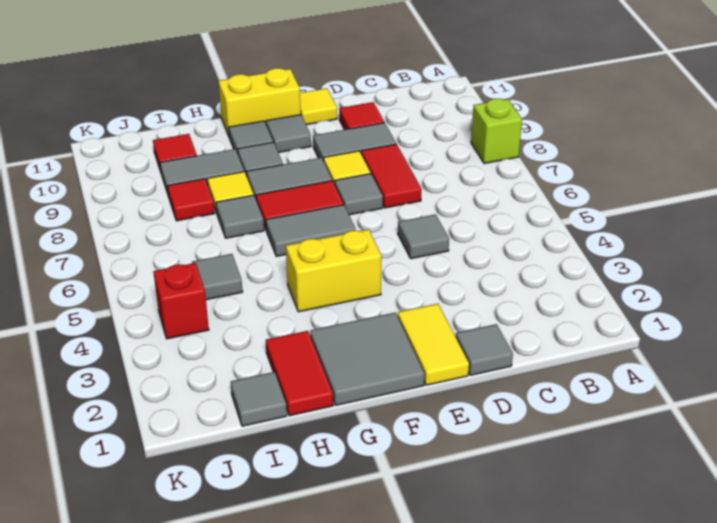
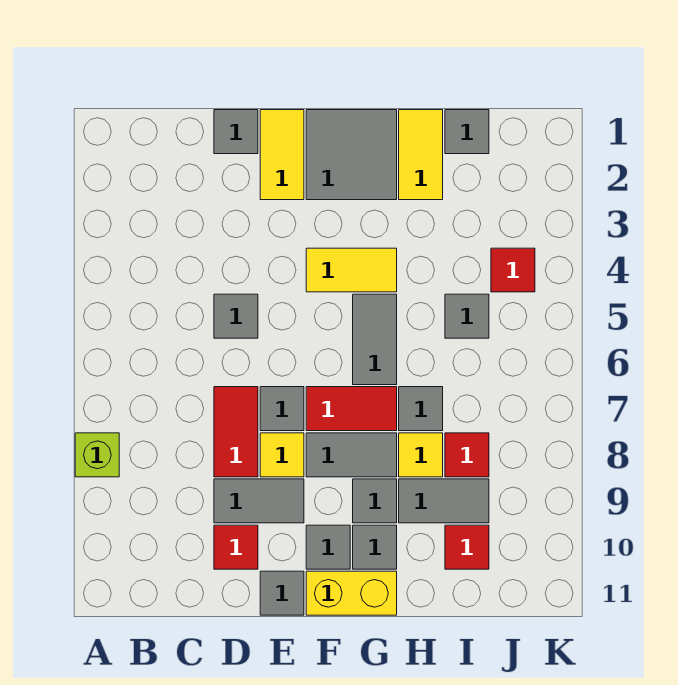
yellow 1x1 tile [300,88,337,125] -> grey 1x1 tile [260,571,304,615]
yellow 1x2 brick [286,229,381,312] -> yellow 1x2 tile [306,248,397,292]
grey 1x2 tile [266,205,355,256] -> grey 1x2 tile turned to [353,294,397,385]
red 1x2 tile [266,331,333,416] -> yellow 1x2 tile [399,110,443,200]
red 1x1 brick [153,263,209,339] -> red 1x1 tile [491,248,535,292]

